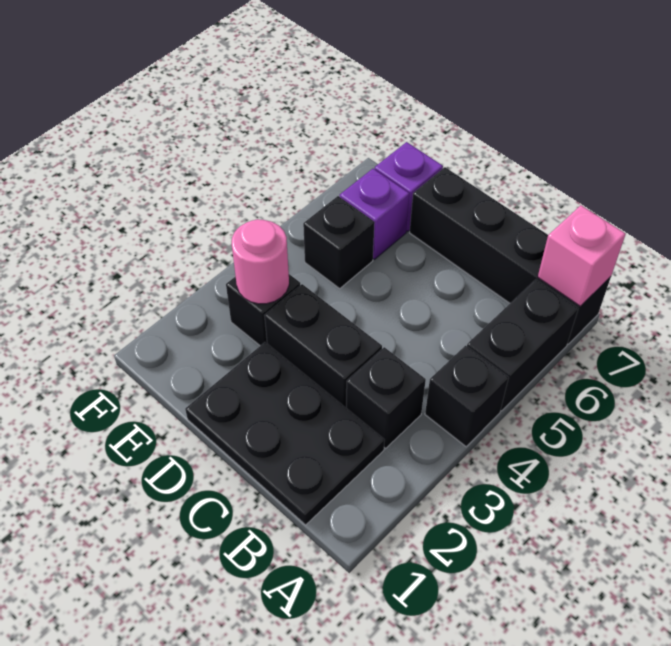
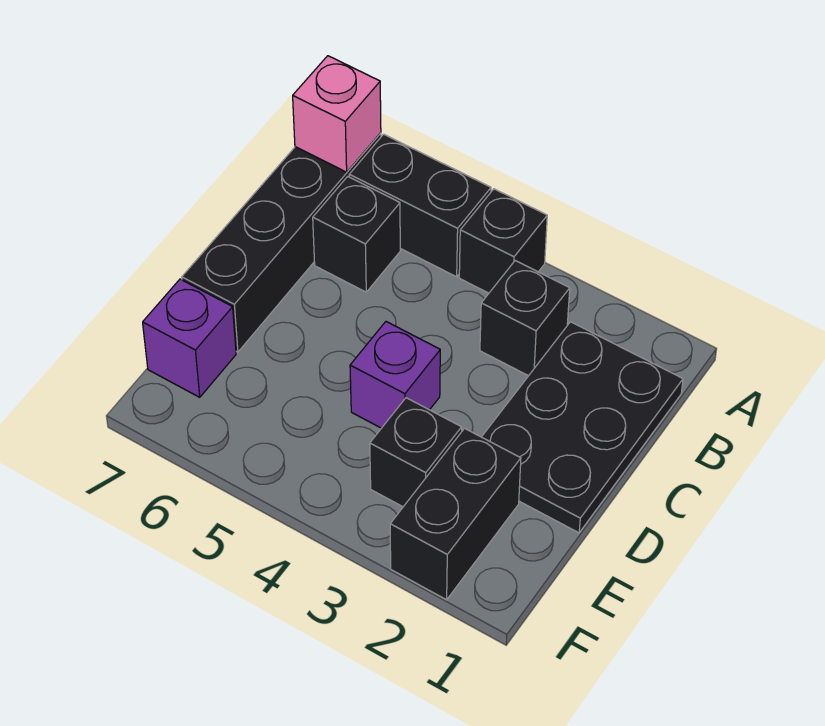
black 1x2 brick [264,284,382,408] -> black 1x2 brick moved to [390,428,521,600]
pink 1x1 round brick [232,219,289,304] -> none
black 1x1 brick [303,196,375,288] -> black 1x1 brick moved to [313,176,400,292]
purple 1x1 brick [340,169,409,259] -> purple 1x1 brick moved to [350,322,440,428]

